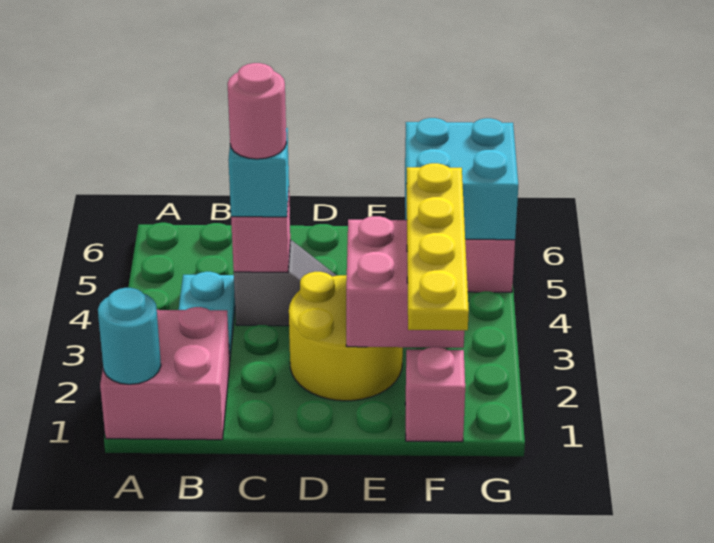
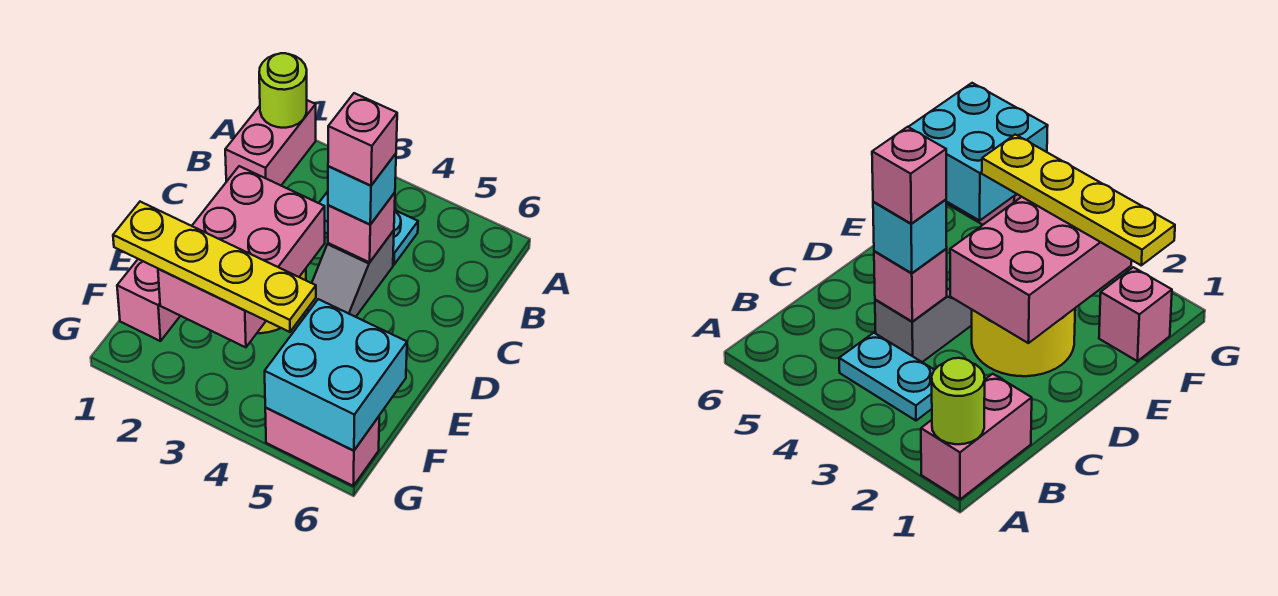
pink 2x2 brick [100,307,230,440] -> pink 1x2 brick [225,100,316,185]
cyan 1x1 round brick [98,288,161,384] -> lime 1x1 round brick [259,53,307,128]
pink 1x1 round brick [227,63,286,159] -> pink 1x1 brick [328,93,397,186]
pink 2x2 brick [346,216,464,348] -> pink 2x3 brick [158,166,325,347]

